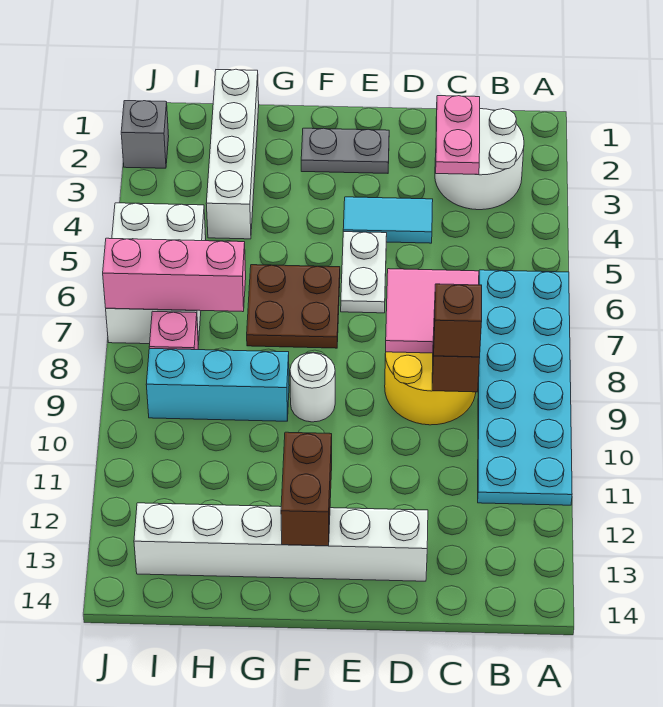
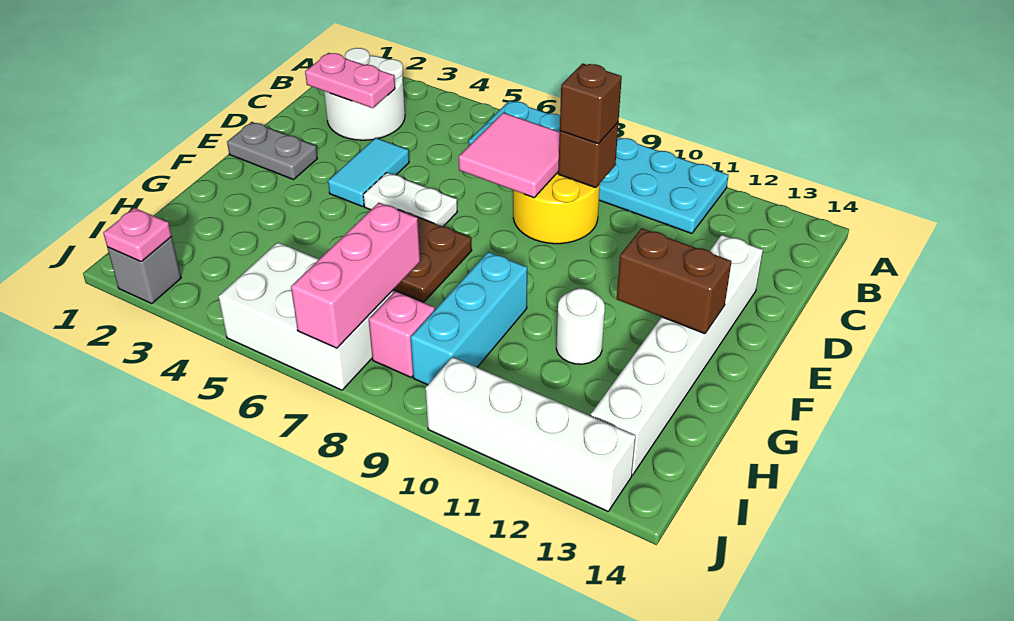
grey 1x2 plate [301,128,389,173] -> grey 1x2 plate turned to [227,122,317,180]
white 1x1 round brick [290,352,335,422] -> white 1x1 round brick moved to [556,288,605,364]
white 1x4 brick [206,69,259,239] -> white 1x4 brick moved to [425,357,636,511]
none -> pink 1x1 plate [103,208,172,261]

